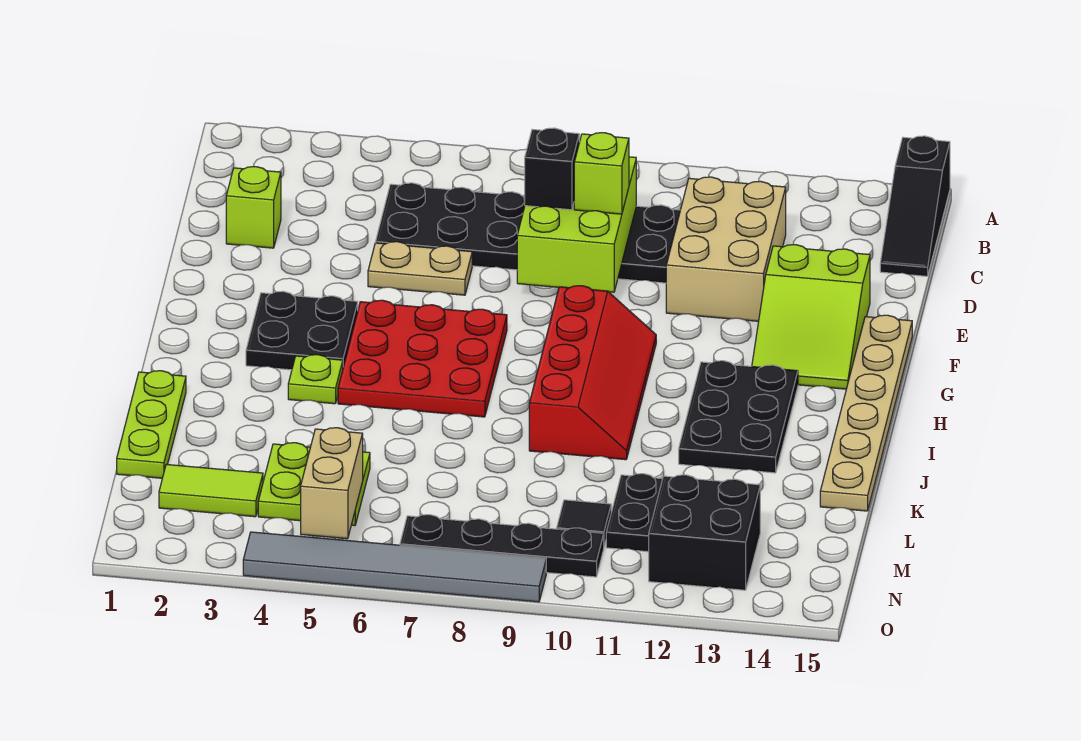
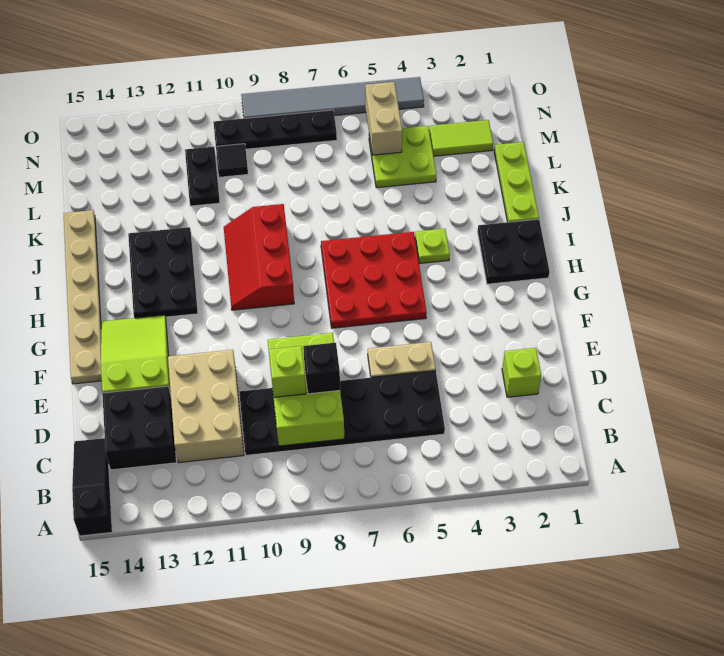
black 2x2 plate [246,291,358,370] -> black 2x2 plate moved to [478,219,550,284]
red 2x4 slope [529,286,656,460] -> red 2x3 slope [224,204,294,310]
black 2x2 brick [649,475,760,590] -> black 2x2 brick moved to [102,386,177,470]

